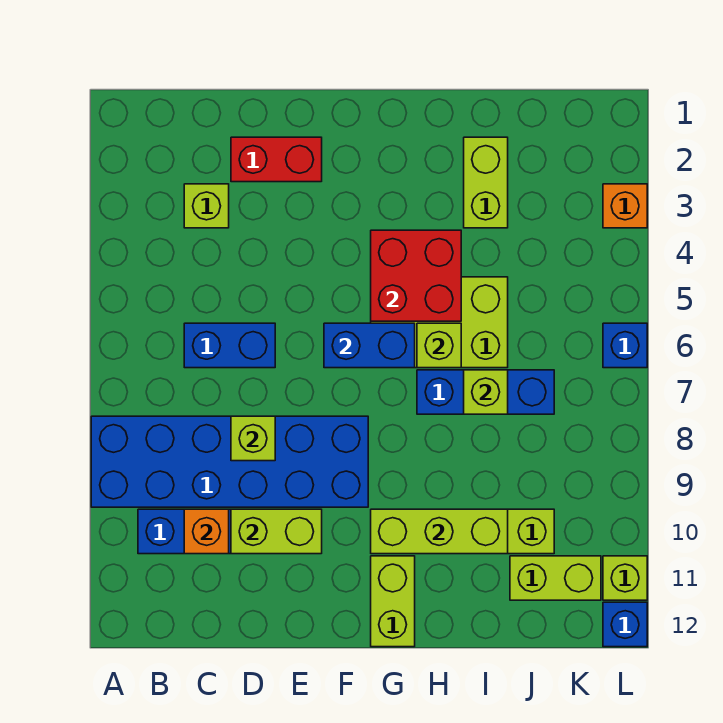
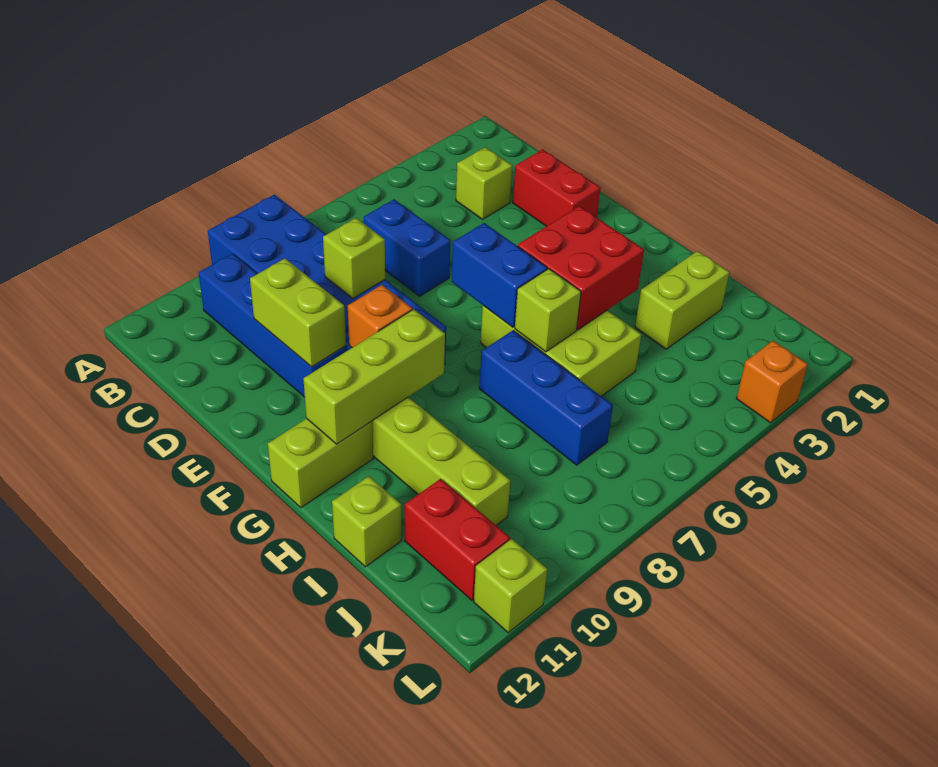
orange 1x1 brick [184,509,229,554] -> orange 1x1 brick moved to [348,285,412,348]
lime 1x3 brick [371,509,508,554] -> lime 1x3 brick turned to [304,309,445,444]
lime 1x1 brick [464,370,508,414] -> lime 1x1 brick moved to [332,476,401,567]
lime 1x2 brick [510,556,601,600] -> red 1x2 brick [405,479,510,601]
blue 1x1 brick [603,323,647,368] -> none
blue 1x1 brick [603,602,647,647] -> none

